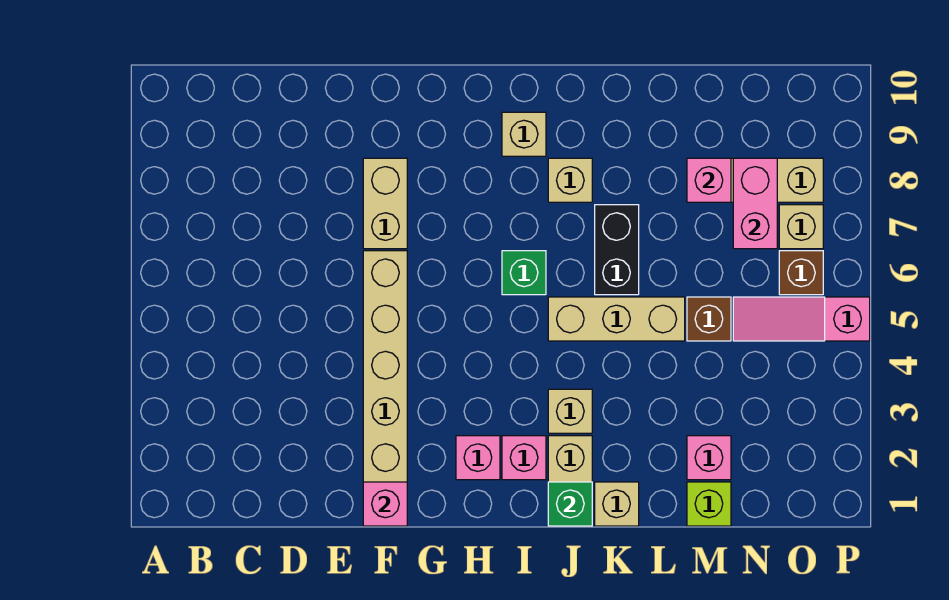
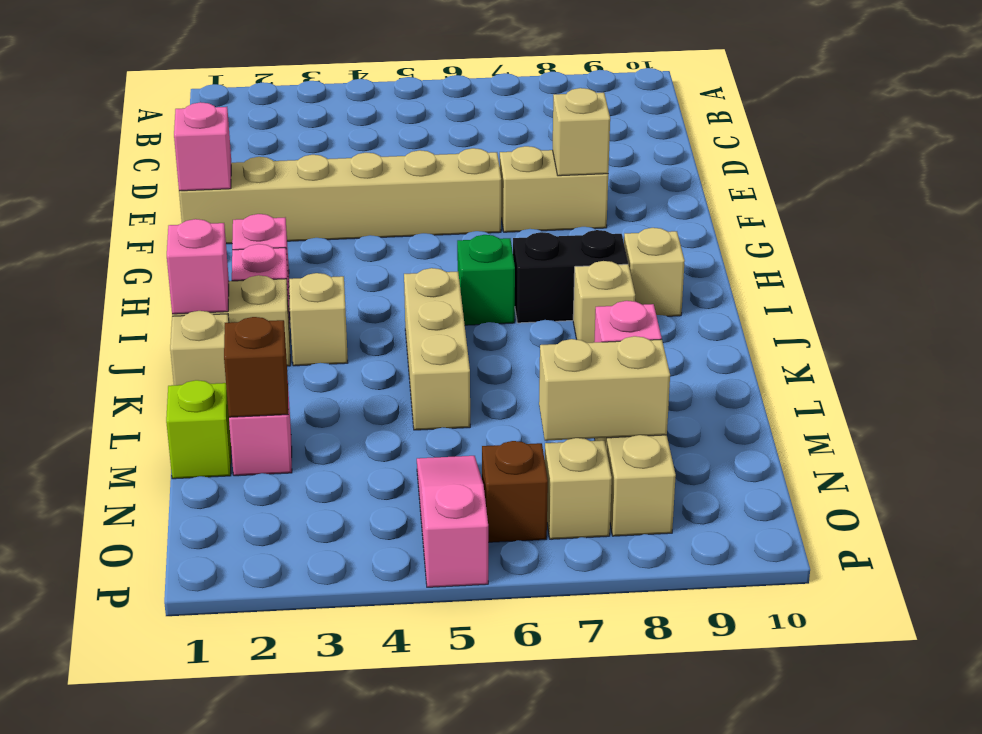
none -> tan 1x1 brick [553,88,610,176]
green 1x1 brick [548,482,592,526] -> pink 1x1 brick [167,219,229,314]
black 1x2 brick [595,205,639,295] -> black 1x2 brick moved to [513,230,628,323]
brown 1x1 brick [687,297,731,341] -> brown 1x1 brick moved to [224,317,288,417]
pink 1x2 brick [733,158,777,249] -> tan 1x2 brick [539,336,670,441]

